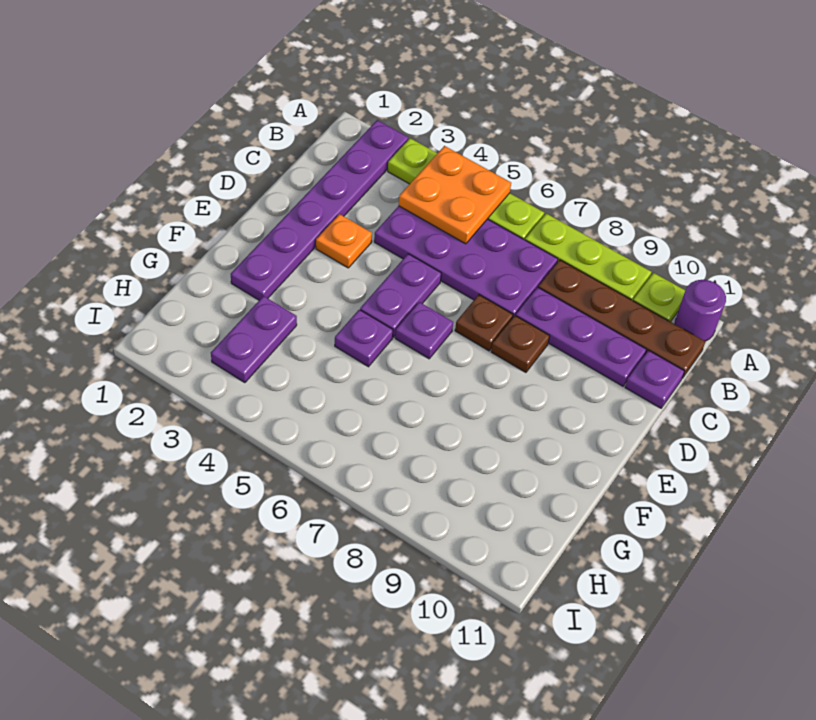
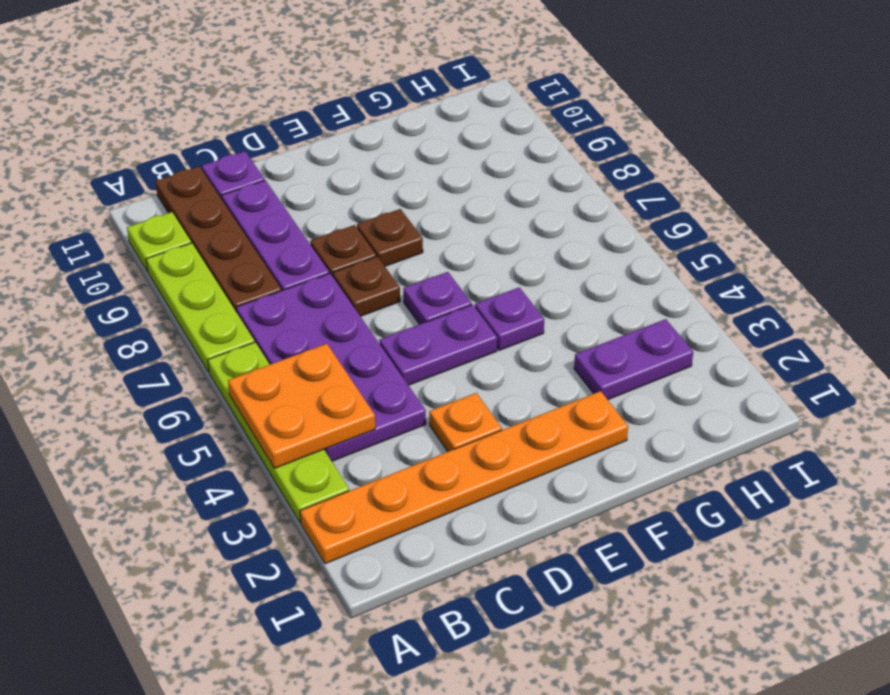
purple 1x6 plate [231,120,408,300] -> orange 1x6 plate [300,391,628,564]
purple 1x1 round brick [675,280,726,341] -> none
none -> brown 1x1 plate [357,209,423,266]

